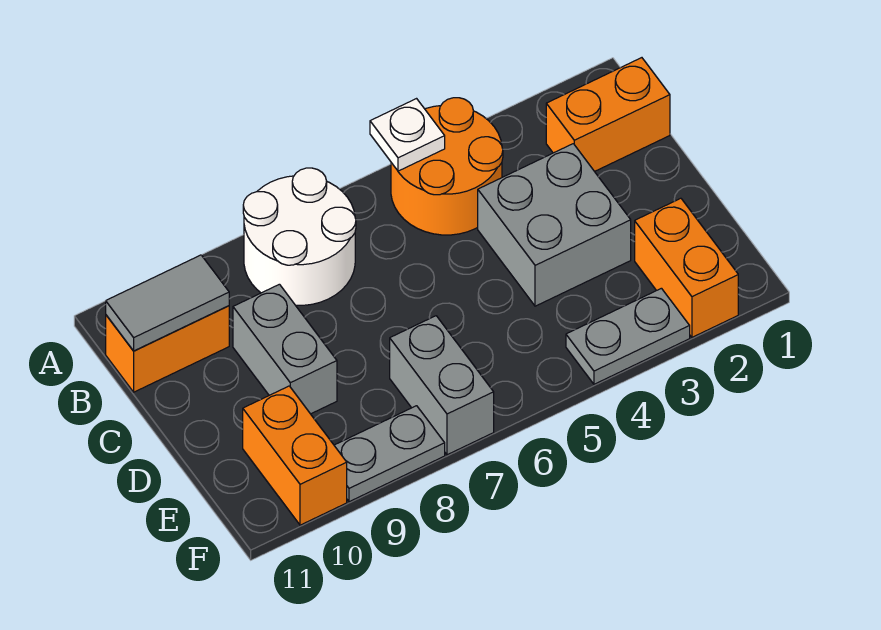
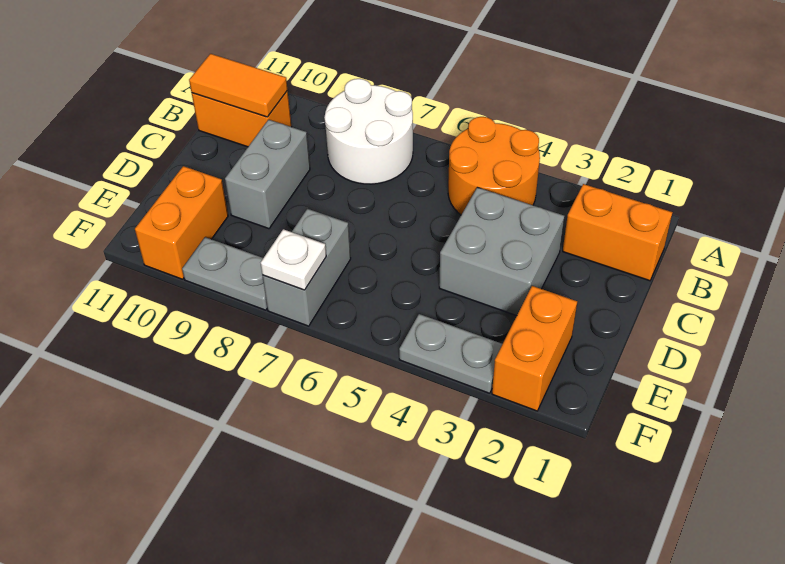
white 1x1 plate [370,99,445,171] -> white 1x1 plate moved to [261,229,326,290]
grey 1x2 tile [106,255,229,351] -> orange 1x2 tile [189,54,287,117]

